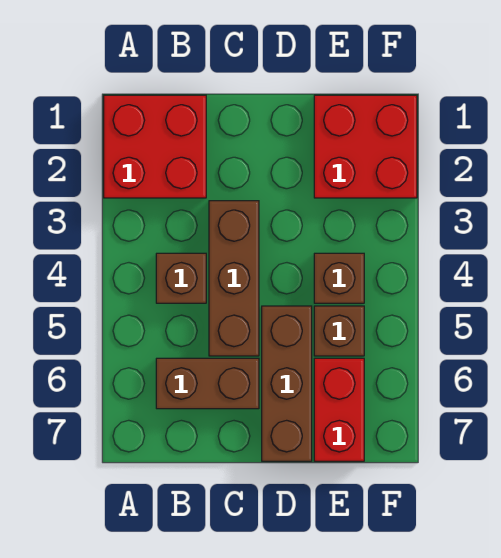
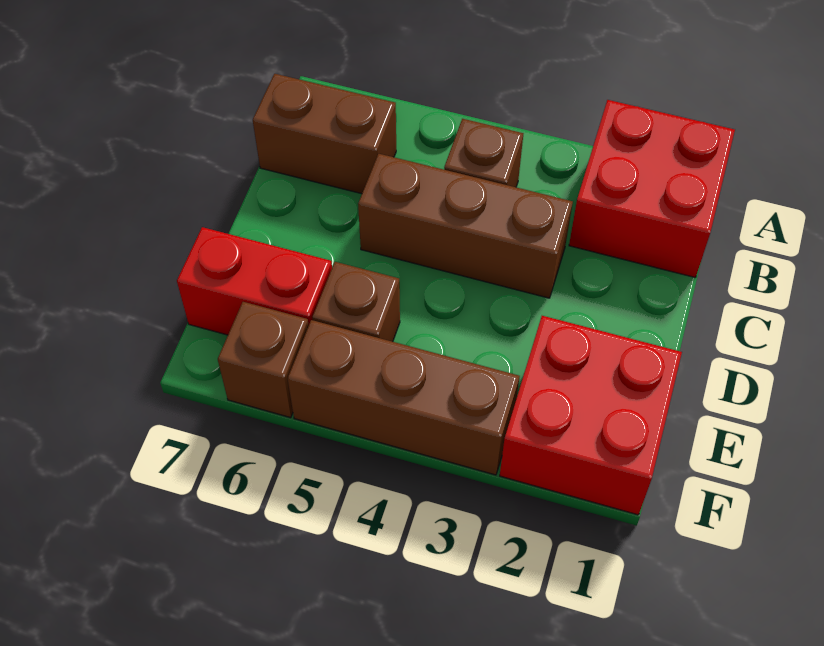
brown 1x2 brick [156,358,259,409] -> brown 1x2 brick turned to [253,74,396,194]
brown 1x3 brick [262,306,312,461] -> brown 1x3 brick moved to [288,320,520,475]
brown 1x1 brick [314,253,364,303] -> brown 1x1 brick moved to [218,302,309,418]

